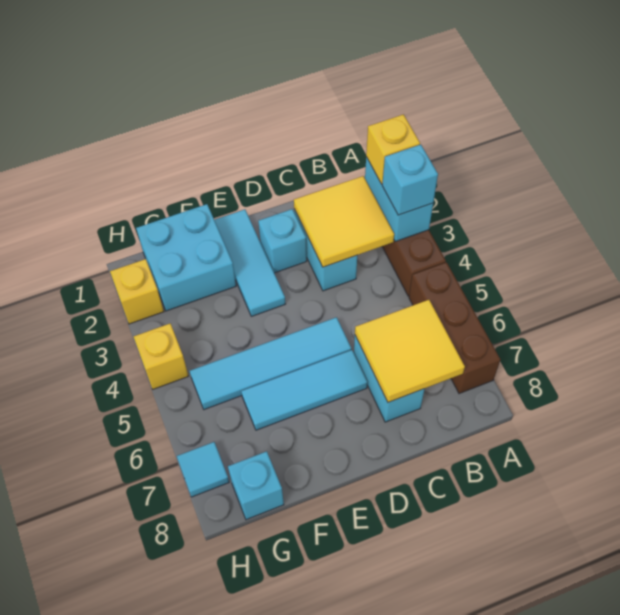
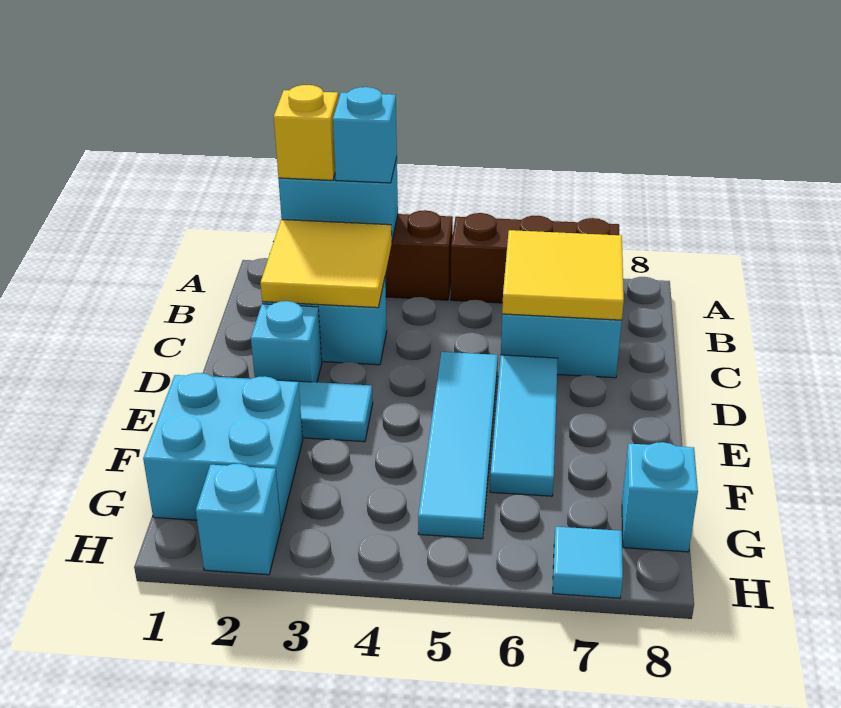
yellow 1x1 brick [110,259,164,324] -> cyan 1x1 brick [196,464,281,575]
yellow 1x1 brick [134,324,188,389] -> none

